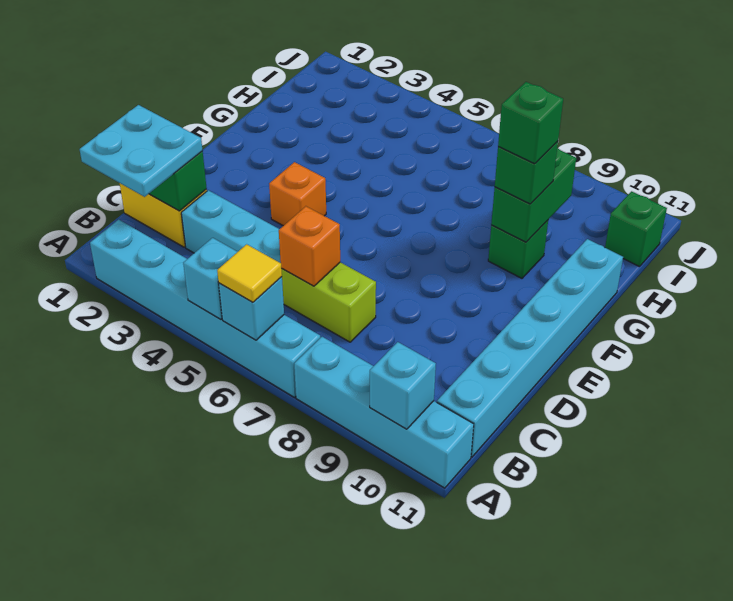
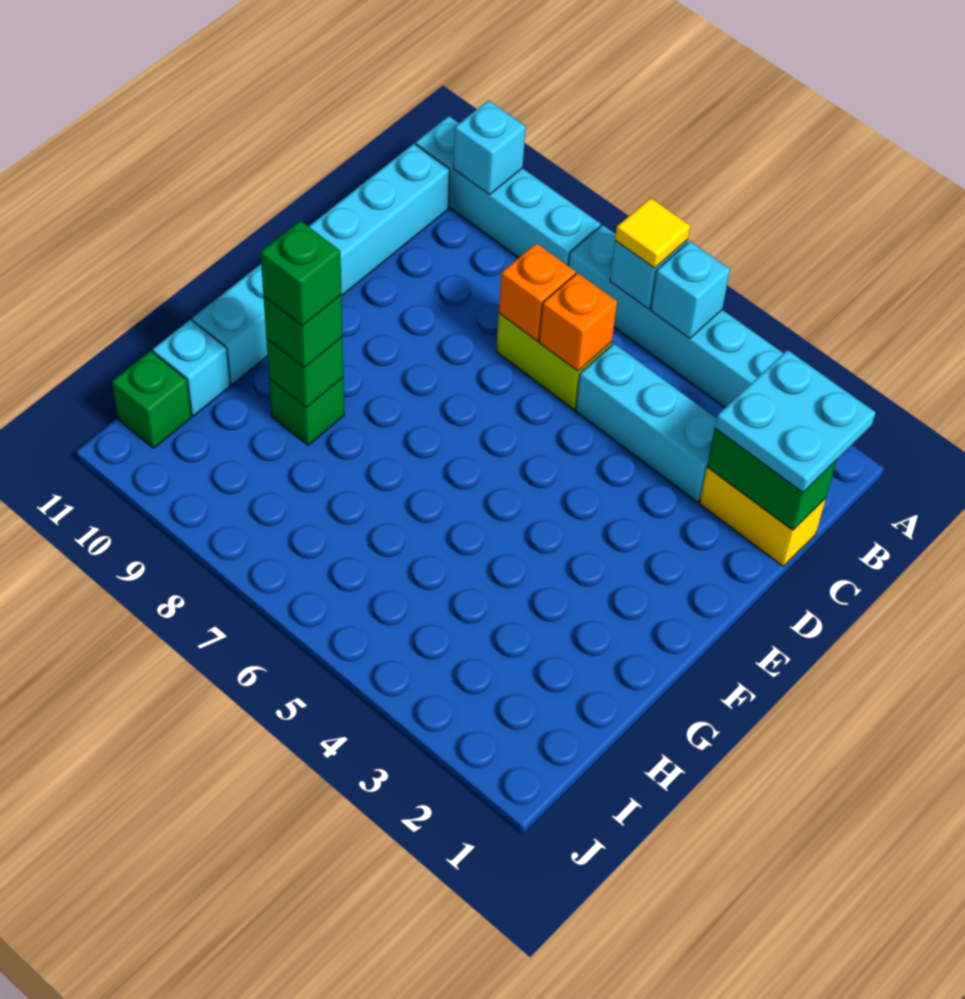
orange 1x1 brick [269,162,326,226] -> orange 1x1 brick moved to [499,243,575,341]
green 1x2 brick [491,148,576,242] -> green 1x1 brick [266,337,343,408]
none -> cyan 1x1 brick [153,320,230,416]

